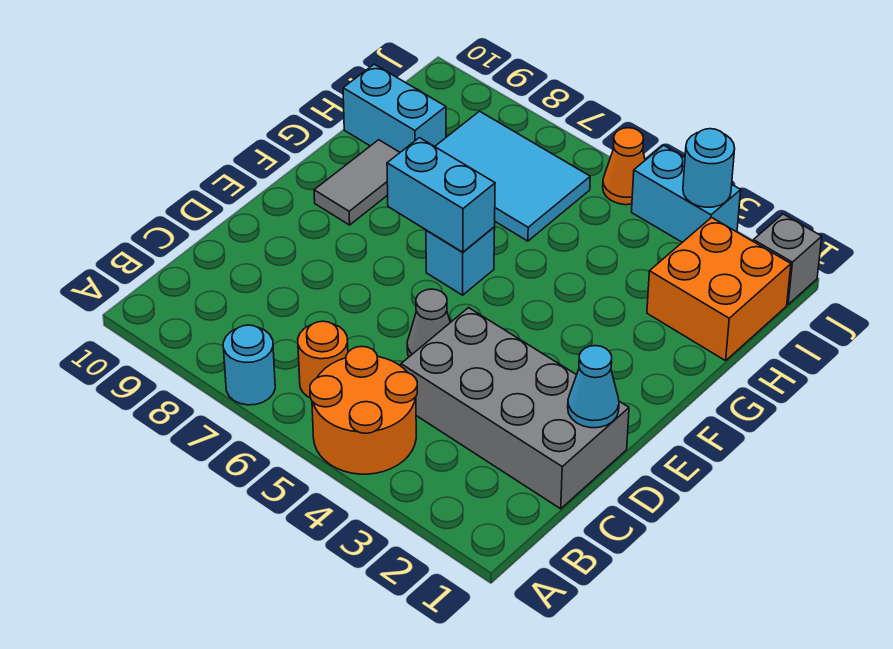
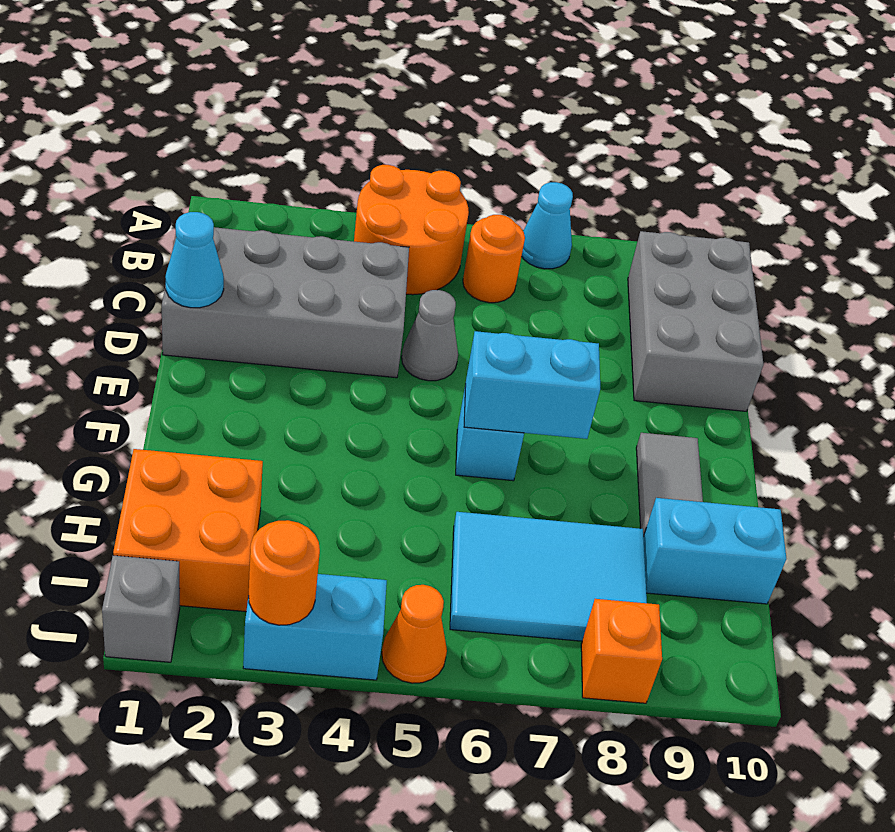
cyan 1x1 round brick [223,325,275,405] -> cyan 1x1 cone [522,182,573,269]
none -> grey 2x3 brick [628,231,764,411]
cyan 1x1 round brick [683,129,735,207] -> orange 1x1 round brick [249,520,320,625]
none -> orange 1x1 brick [581,599,662,703]

